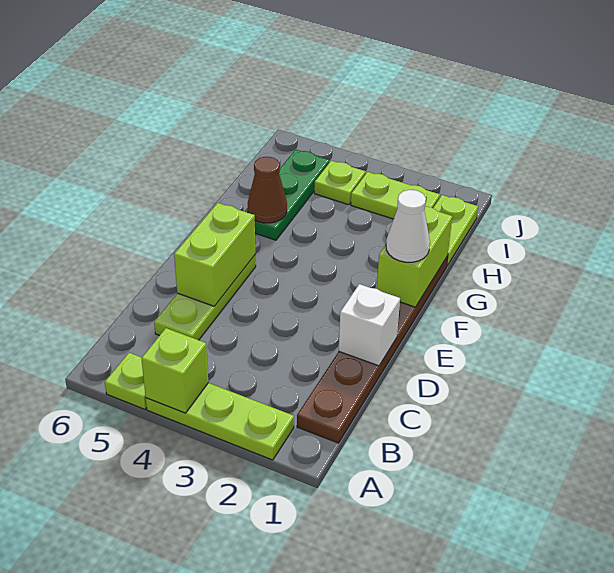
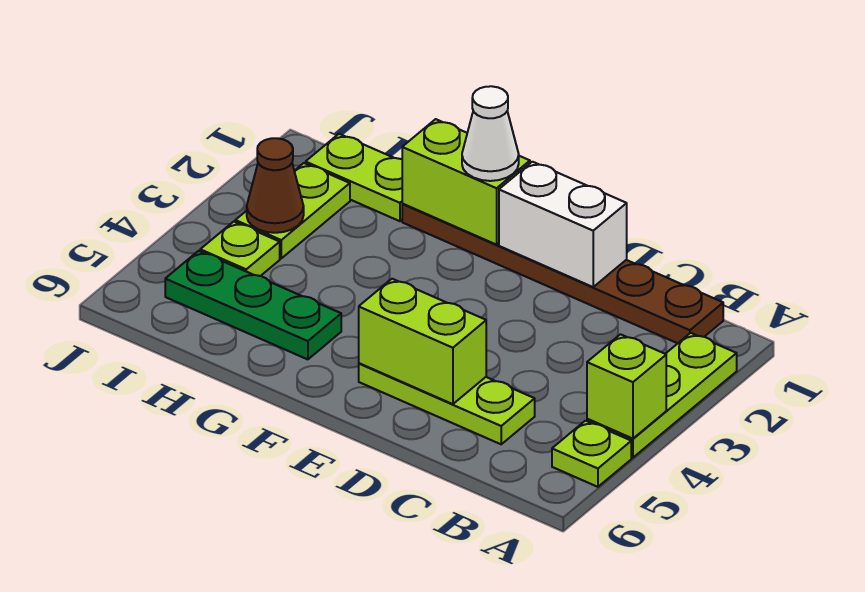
white 1x1 brick [339,284,400,366] -> white 1x2 brick [499,162,627,287]
brown 1x1 cone [248,157,287,223] -> brown 1x1 cone moved to [247,138,304,233]

